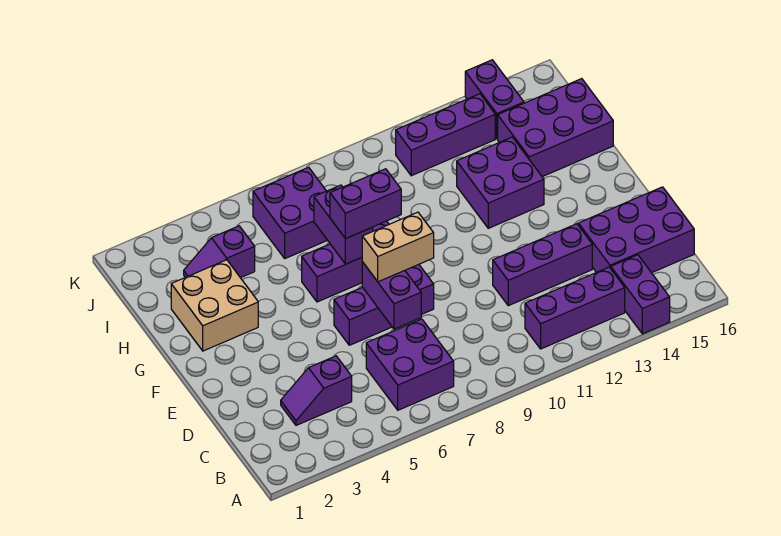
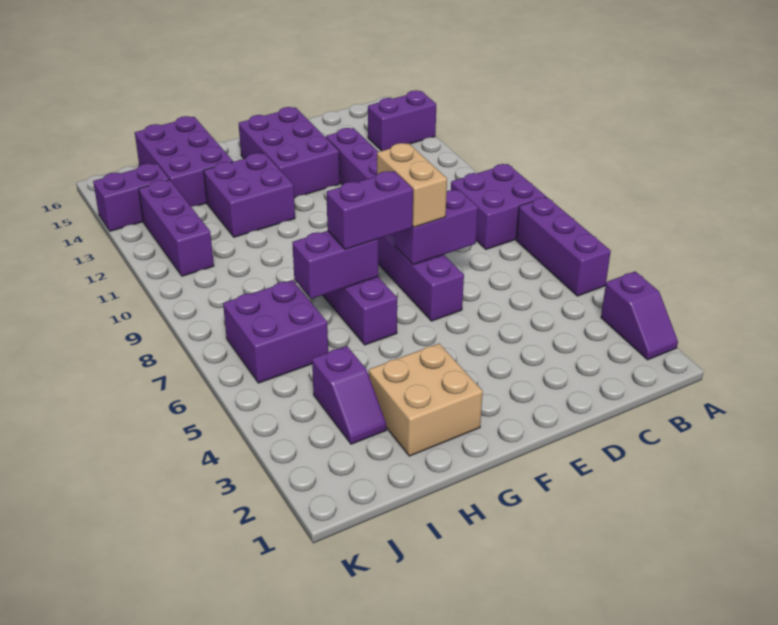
purple 2x2 brick [366,319,454,410] -> purple 2x2 brick moved to [451,164,546,249]
purple 1x3 brick [525,267,625,349] -> purple 1x3 brick moved to [516,197,611,296]
purple 1x2 slope [281,356,352,425] -> purple 1x2 slope moved to [601,271,678,360]
purple 2x3 brick [578,187,694,273] -> purple 2x3 brick moved to [239,107,340,198]
purple 1x2 brick [330,169,401,239] -> purple 1x2 brick turned to [326,171,413,249]

